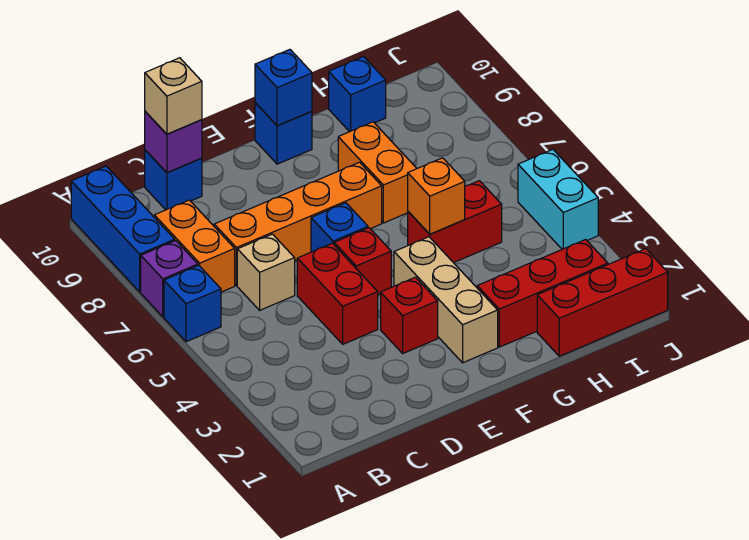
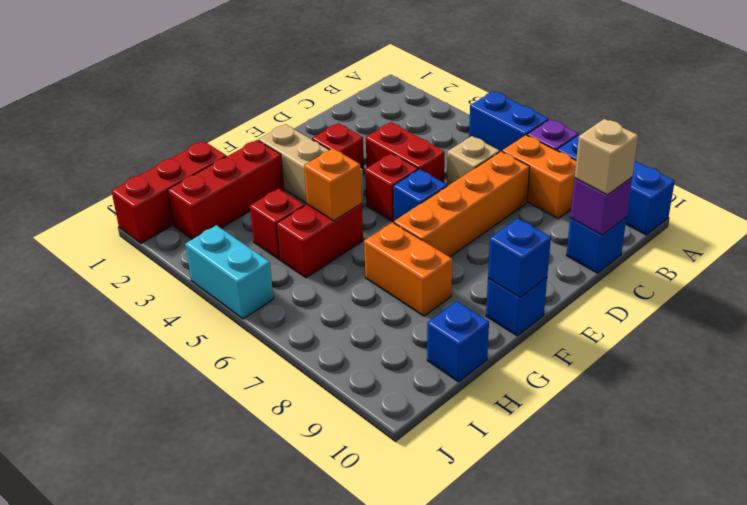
blue 1x1 brick [164,265,221,342] -> blue 1x2 brick [469,91,549,152]
none -> red 1x1 brick [250,188,304,259]

